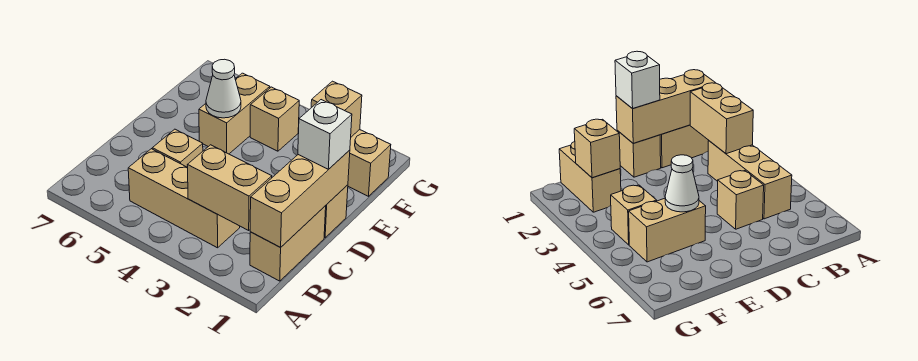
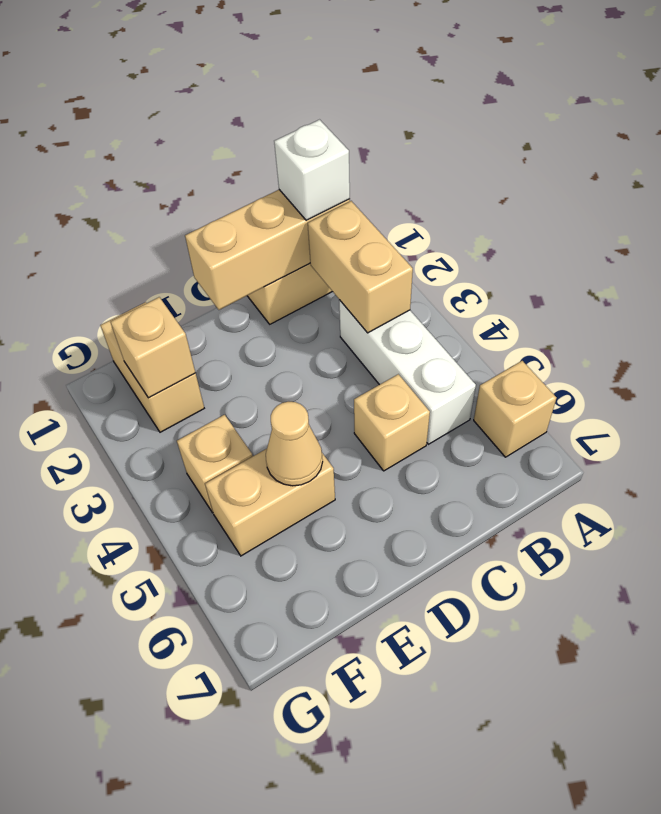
tan 1x3 brick [128,149,240,248] -> white 1x3 brick [339,300,476,444]
tan 1x1 brick [324,185,348,238] -> tan 1x1 brick moved to [474,361,557,457]
white 1x1 brick [298,100,352,169] -> white 1x1 brick moved to [274,120,350,220]
white 1x1 cone [206,59,241,118] -> tan 1x1 cone [266,402,323,486]

